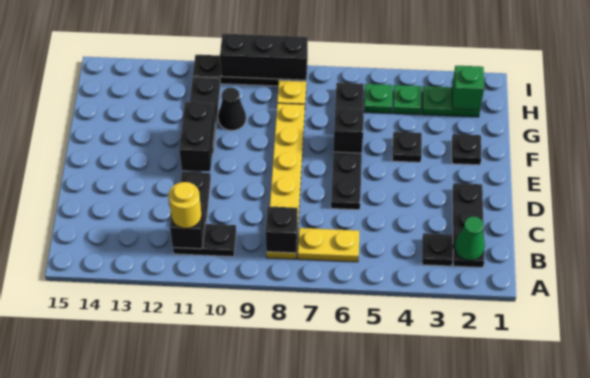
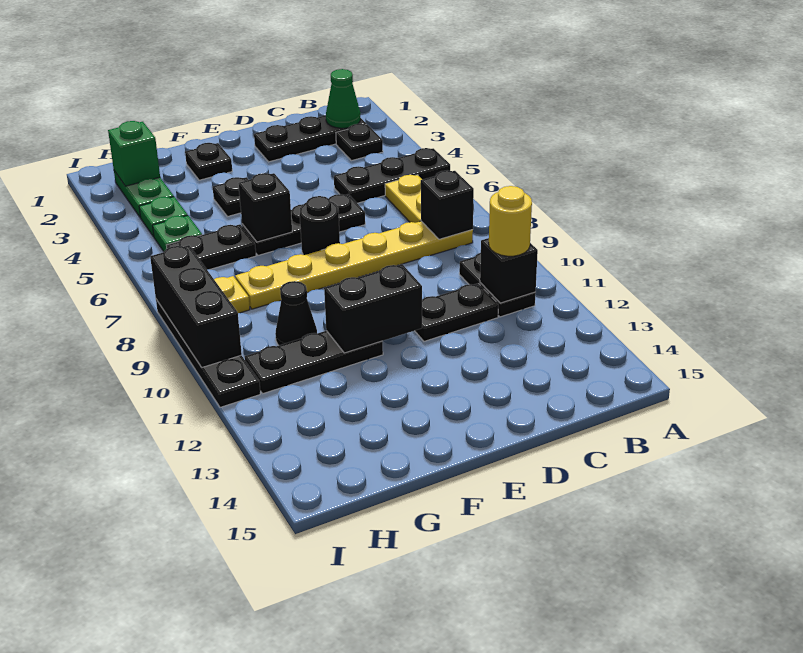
none -> black 1x3 plate [334,148,450,203]
none -> black 1x1 round brick [300,196,340,255]

